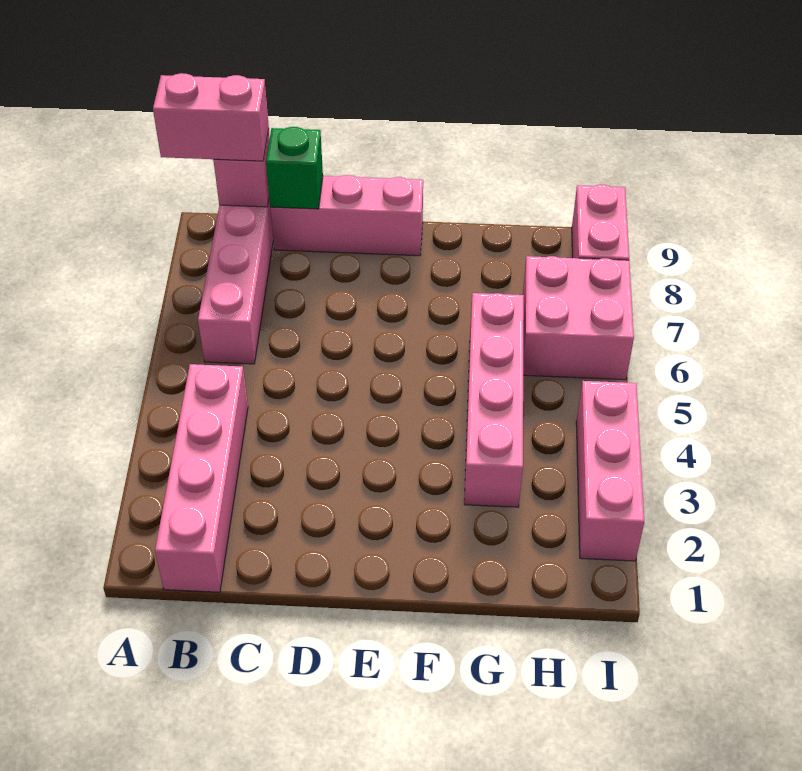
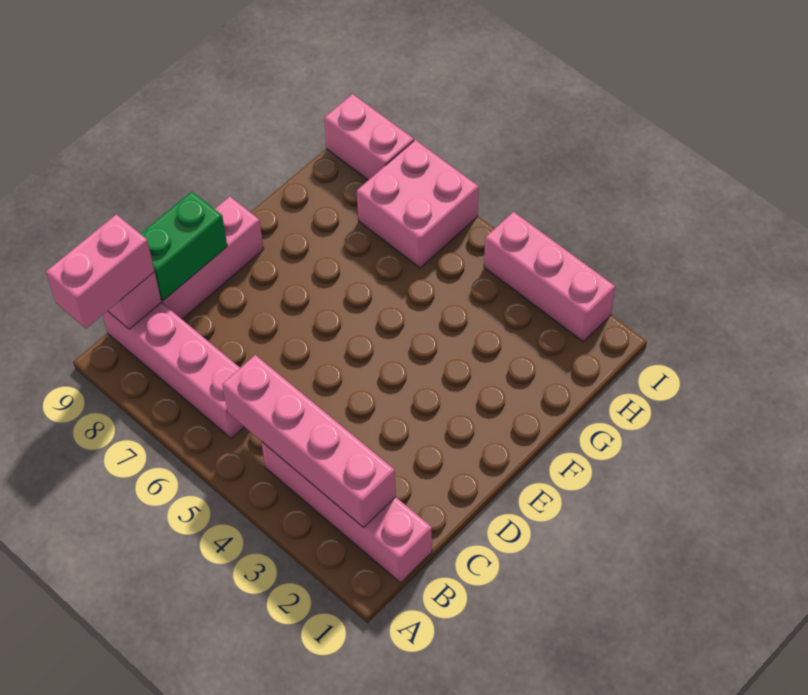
green 1x1 brick [266,127,323,209] -> green 1x2 brick [141,191,227,300]
pink 1x4 brick [464,293,524,507] -> pink 1x4 brick moved to [222,355,396,527]

